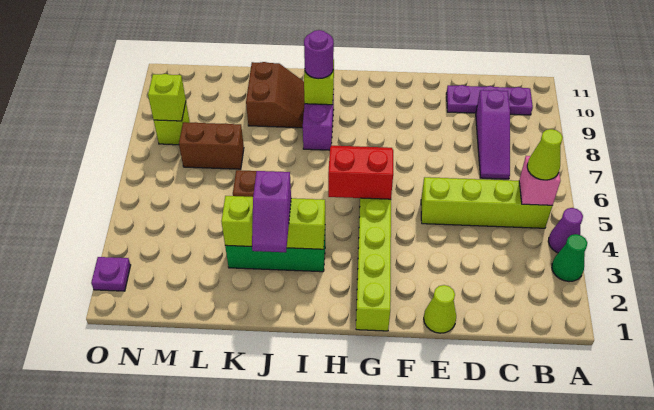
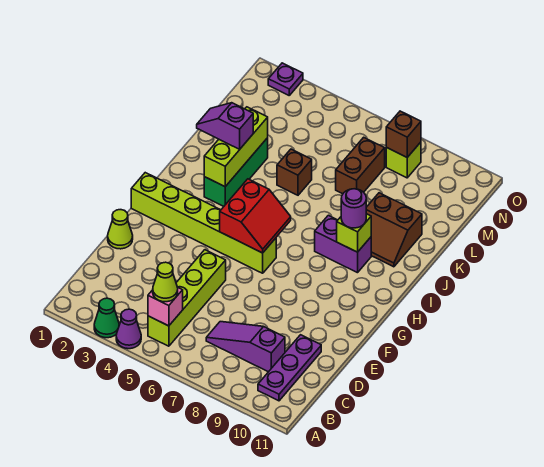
lime 1x1 brick [148,74,186,121] -> brown 1x1 brick [386,111,421,157]

